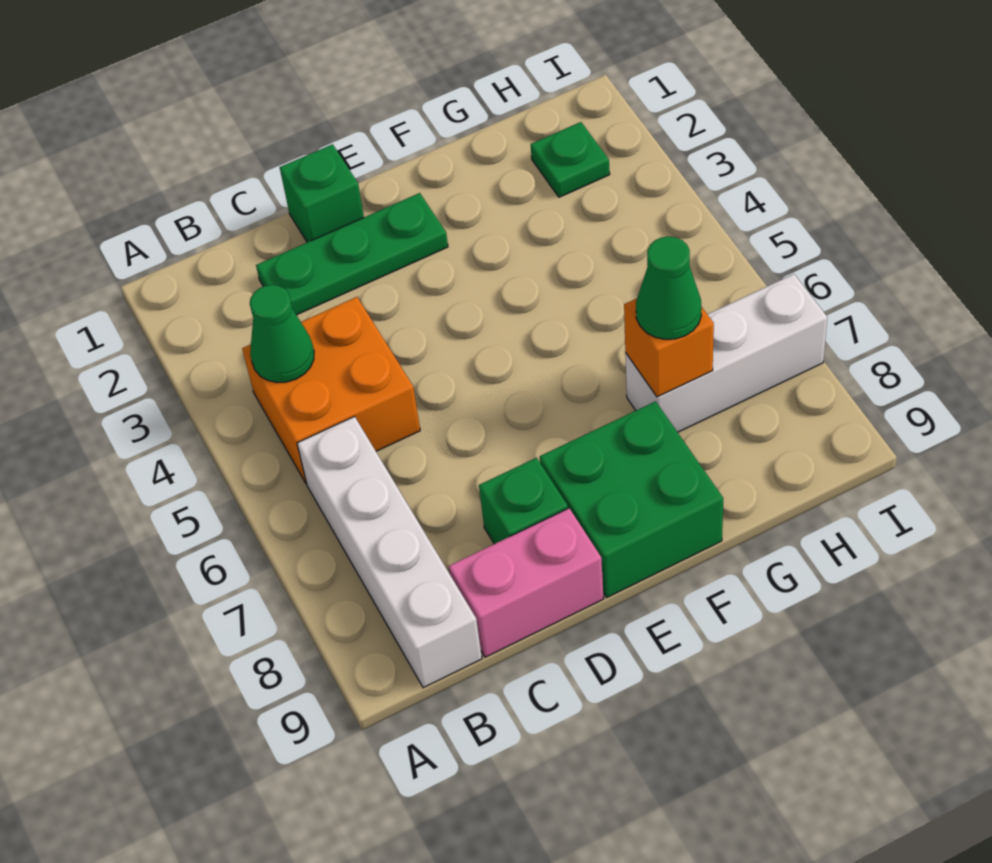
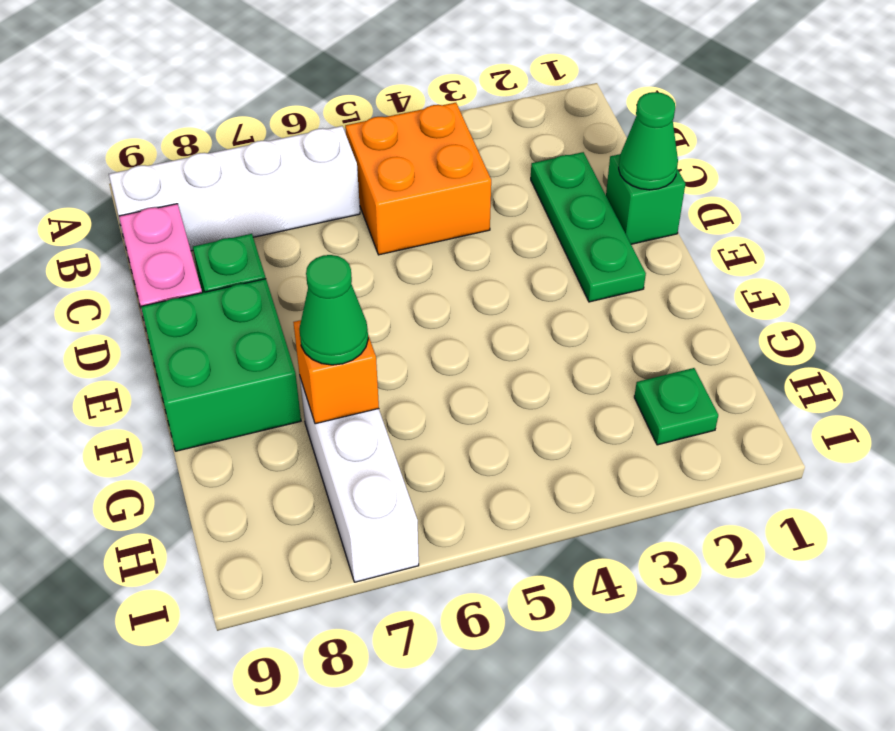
green 1x1 cone [250,285,314,383] -> green 1x1 cone moved to [619,92,678,190]

